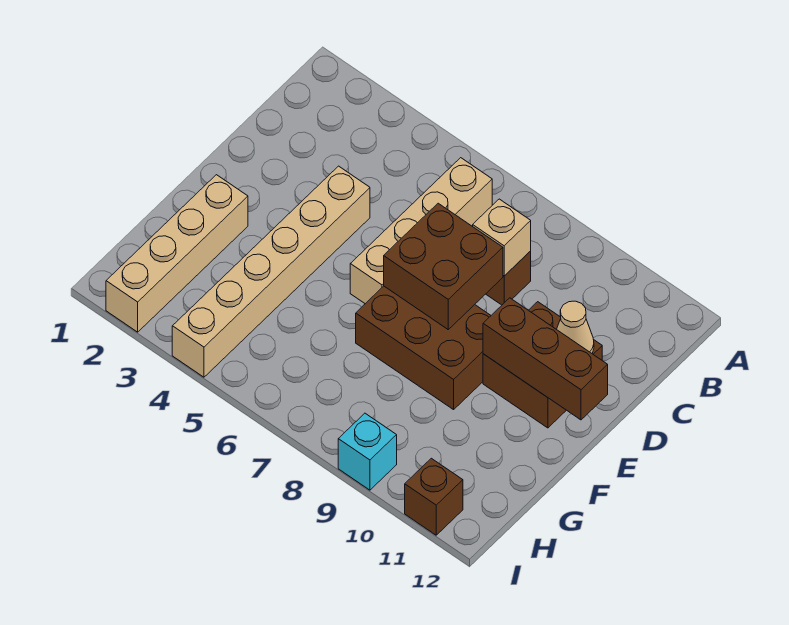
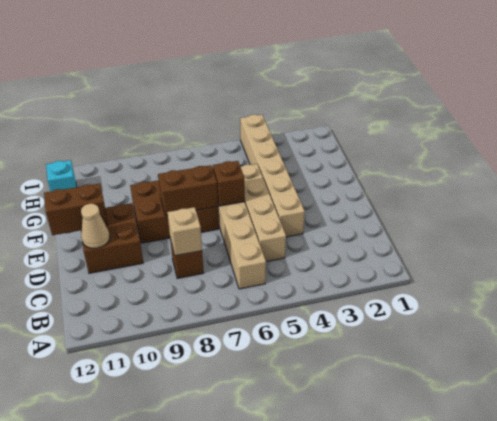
brown 2x2 brick [384,203,503,329] -> brown 1x2 brick [158,165,218,216]
brown 1x3 brick [483,298,608,420] -> brown 1x2 brick [44,184,108,235]
tan 1x4 brick [106,175,248,332] -> tan 1x4 brick moved to [241,164,286,262]
cyan 1x1 brick [338,413,397,490] -> cyan 1x1 brick moved to [46,160,76,192]
brown 1x1 brick [405,458,463,535] -> brown 1x1 brick moved to [213,161,245,206]

